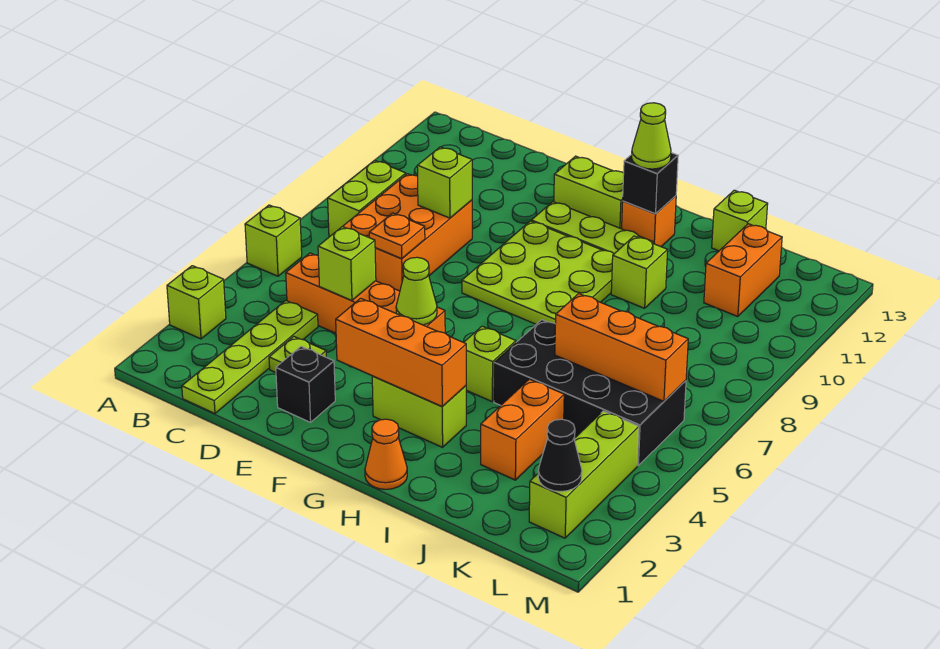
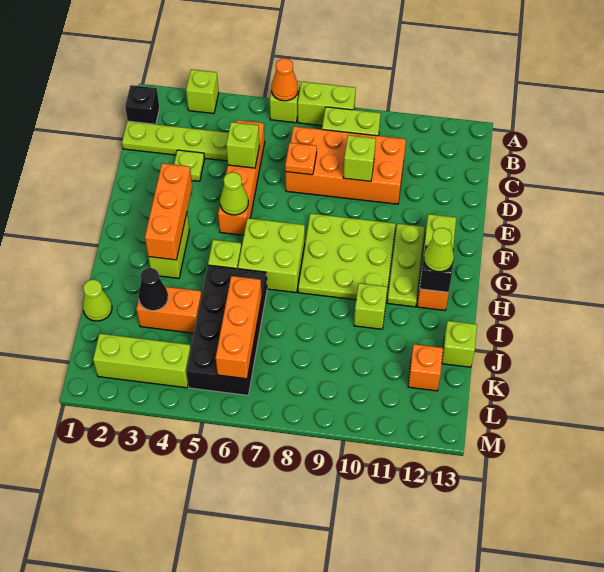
none -> lime 1x2 brick [298,82,356,126]
orange 2x3 brick [342,174,472,291] -> orange 2x4 brick [285,126,406,204]
black 1x1 brick [276,346,335,422] -> black 1x1 brick moved to [125,85,160,124]
none -> lime 2x2 brick [238,218,305,293]
orange 1x1 cone [365,419,407,489] -> orange 1x1 cone moved to [272,58,298,101]
none -> lime 1x1 cone [83,280,112,321]
orange 1x2 brick [704,224,782,317] -> orange 1x1 brick [408,344,443,391]
black 1x1 cone [538,419,582,491] -> black 1x1 cone moved to [138,268,168,311]

